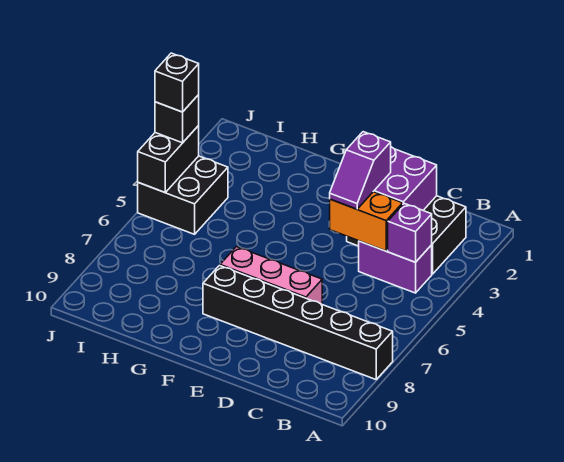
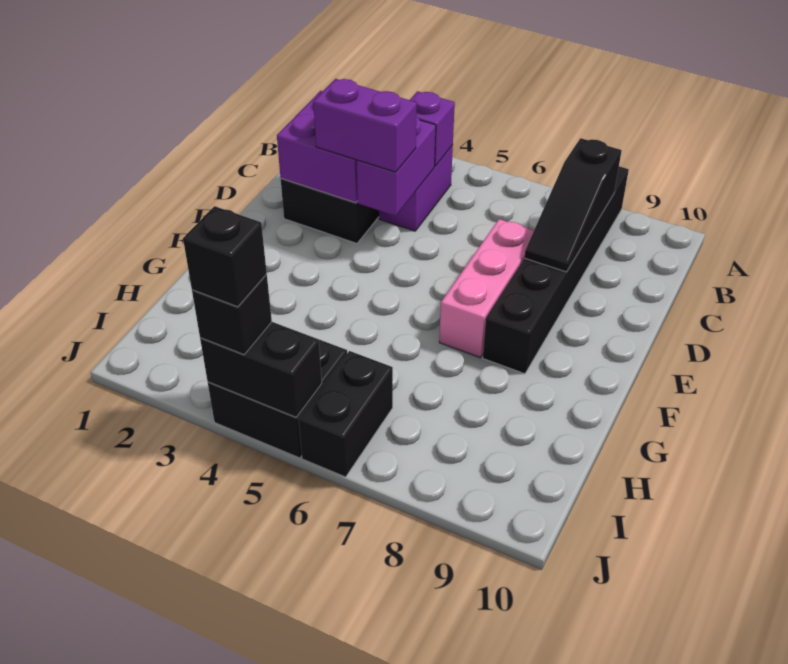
none -> black 1x3 slope [524,138,622,272]
orange 1x2 brick [330,192,403,251] -> purple 1x2 brick [357,117,436,216]
purple 1x2 slope [330,132,391,209] -> purple 1x2 brick [313,79,417,172]
none -> black 1x2 brick [299,351,393,477]

